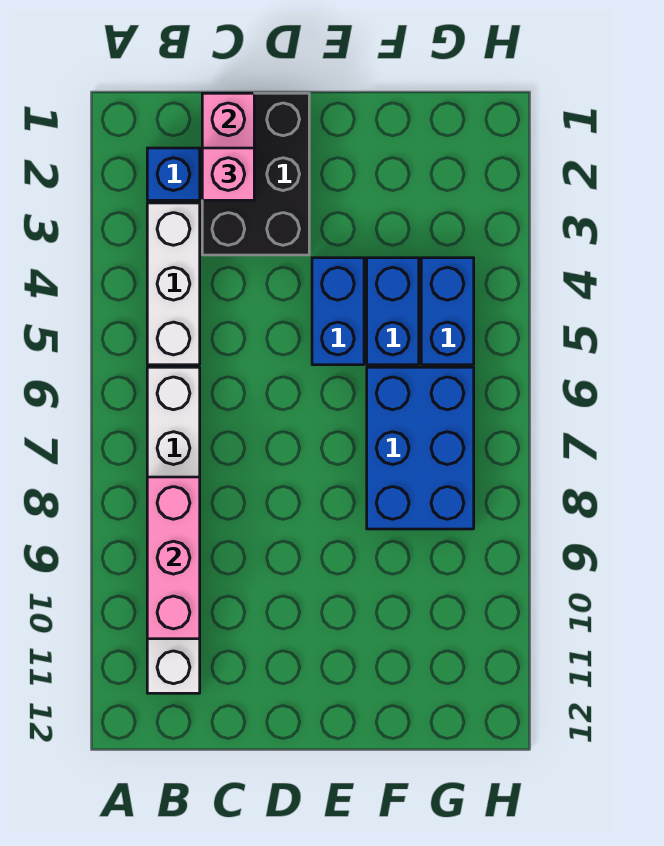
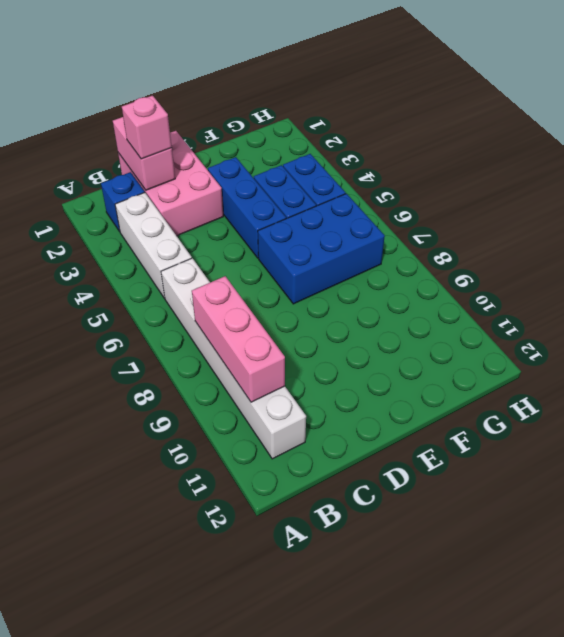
black 2x3 brick [202,93,309,255] -> pink 2x3 brick [118,131,223,236]
blue 1x2 brick [312,258,364,365] -> blue 1x3 brick [208,157,286,258]
blue 2x3 brick [367,367,474,529] -> blue 2x3 brick turned to [258,194,385,304]

